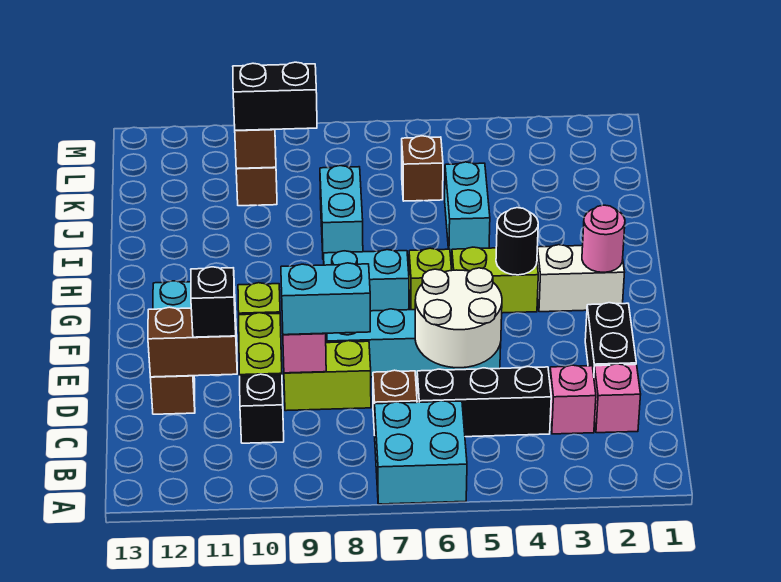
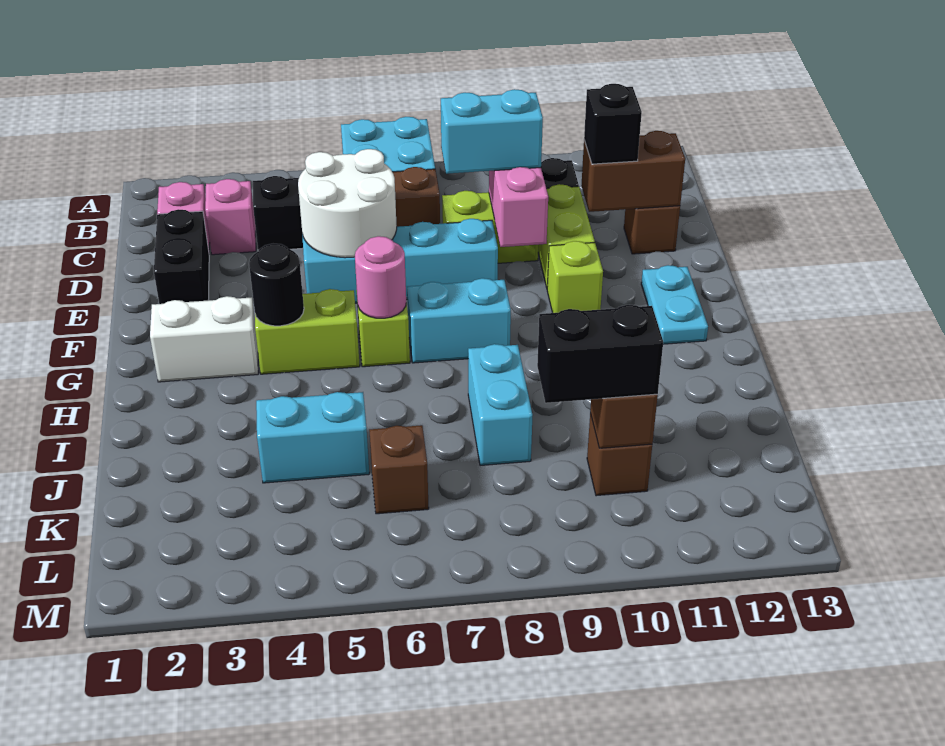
pink 1x1 round brick [582,205,625,272] -> pink 1x1 round brick moved to [355,236,406,318]
cyan 1x2 brick [445,162,490,256] -> cyan 1x2 brick turned to [256,392,369,483]

